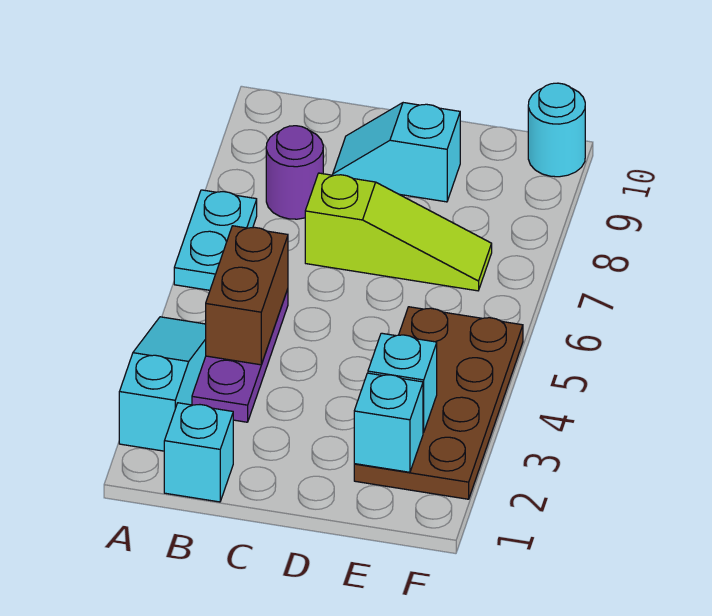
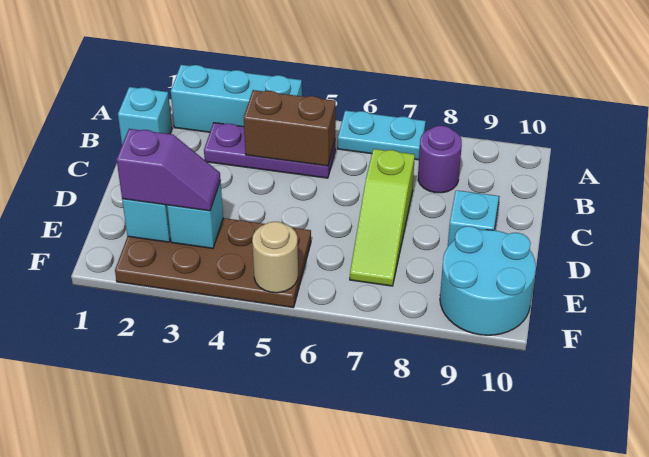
cyan 1x3 slope [119,317,206,451] -> cyan 1x3 brick [171,65,302,132]
none -> purple 1x2 slope [117,129,221,211]
none -> tan 1x1 round brick [252,222,298,293]
cyan 1x1 round brick [528,83,585,177] -> cyan 2x2 round brick [440,226,536,335]

